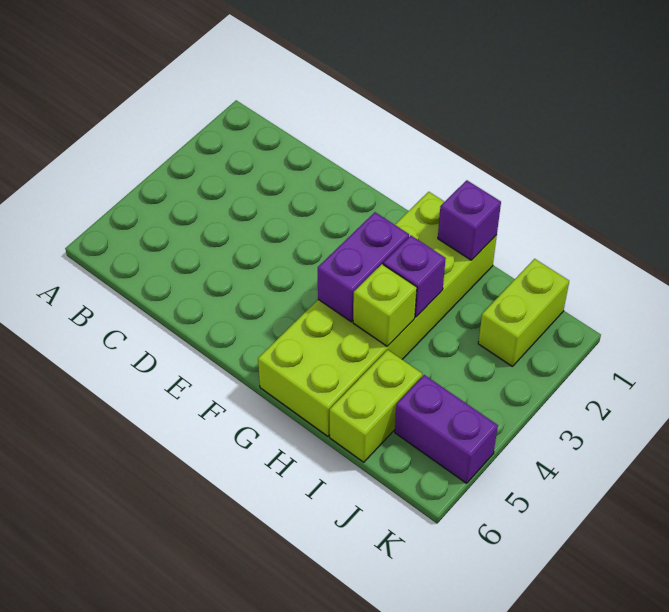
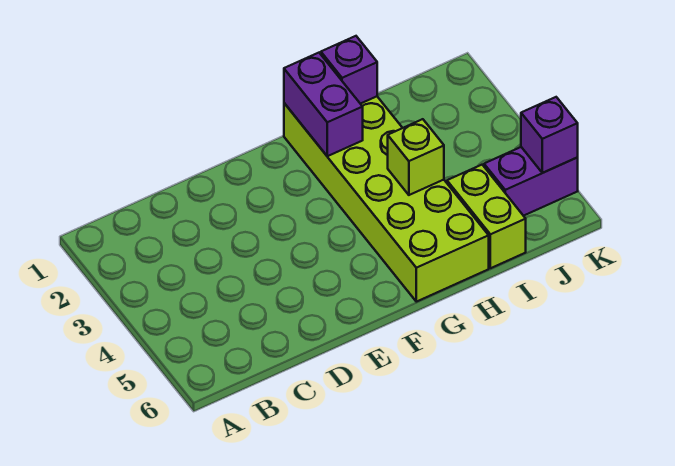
purple 1x2 brick [318,212,409,322] -> purple 1x2 brick moved to [284,53,363,156]
purple 1x1 brick [383,236,446,317] -> purple 1x1 brick moved to [521,97,578,173]
lime 1x2 brick [478,259,569,367] -> none

